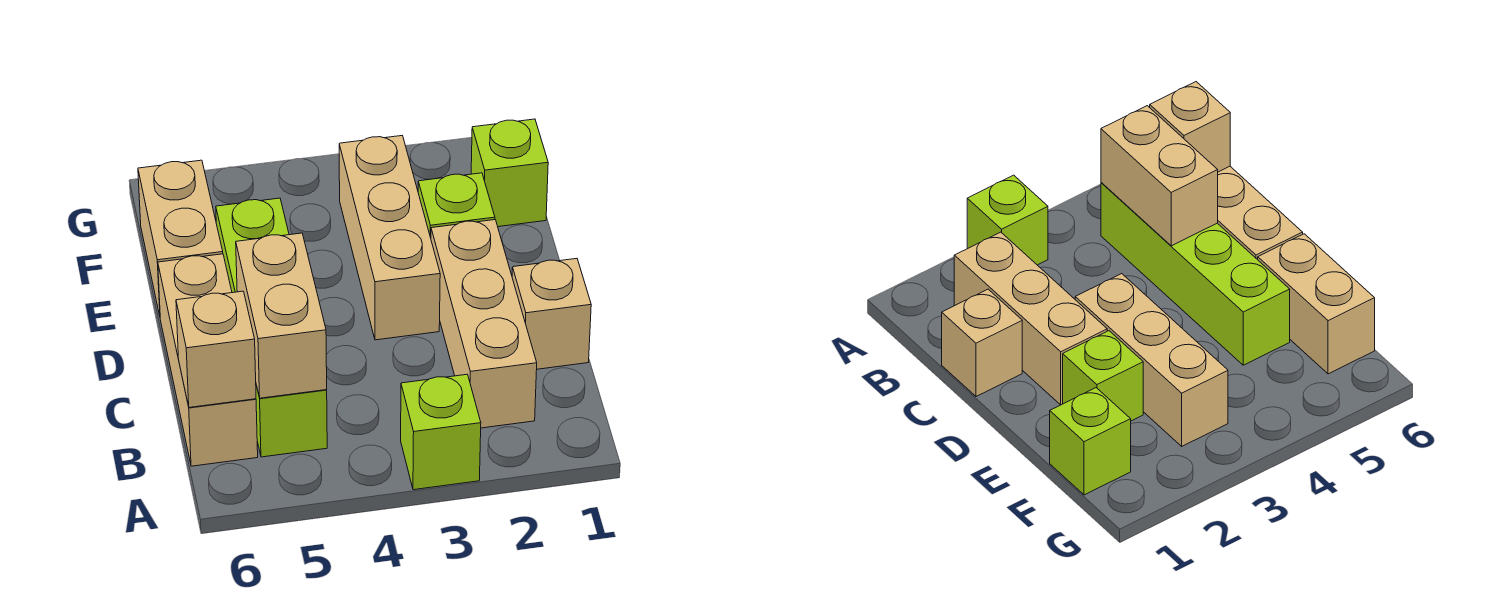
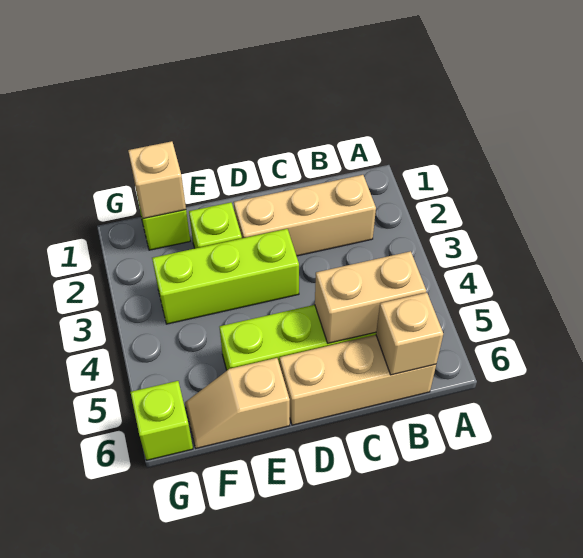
lime 1x1 brick [401,374,481,490] -> lime 1x1 brick moved to [131,381,193,460]
tan 1x1 brick [512,259,591,369] -> tan 1x1 brick moved to [128,141,186,219]
tan 1x3 brick [339,136,440,340] -> lime 1x3 brick [152,229,299,324]
tan 1x2 brick [138,160,223,316] -> tan 1x2 slope [185,358,290,448]

